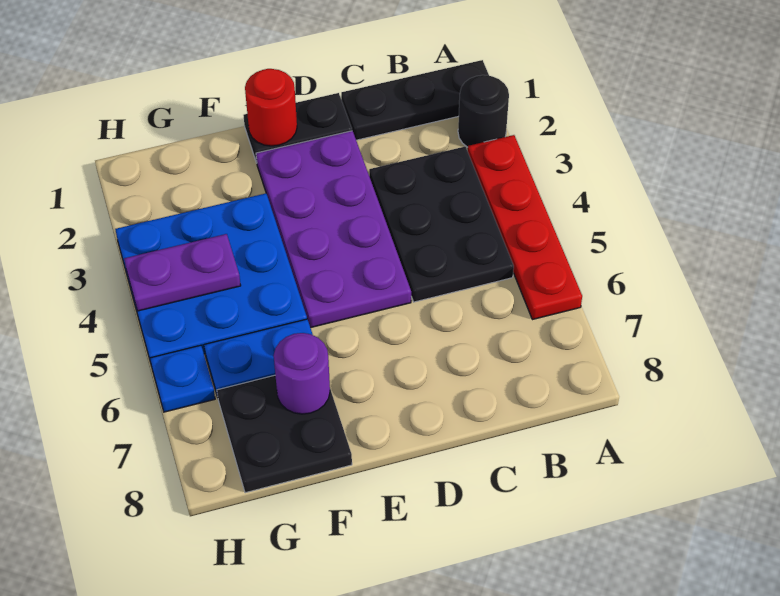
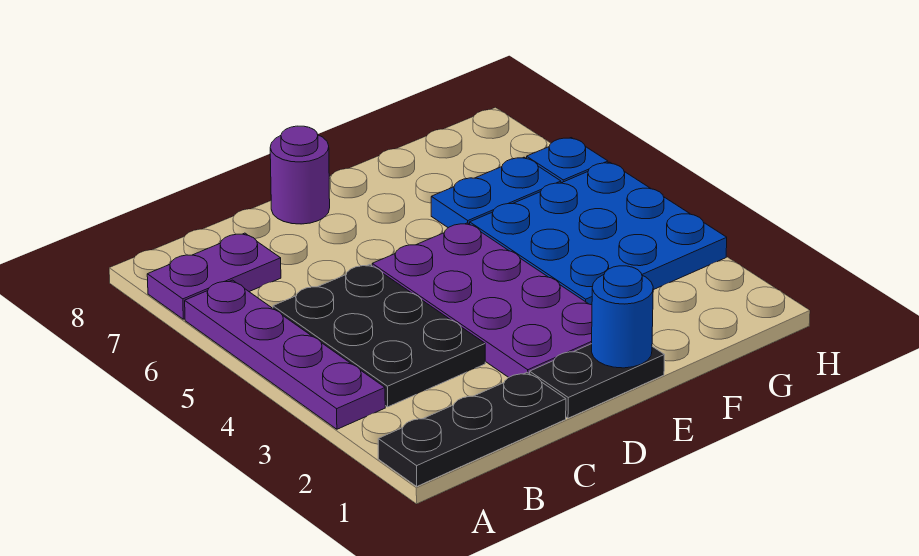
black 1x1 round brick [458,75,509,147] -> none
red 1x4 plate [468,135,582,320] -> purple 1x4 plate [185,280,385,429]
red 1x1 round brick [245,69,297,146] -> blue 1x1 round brick [592,266,653,368]
black 2x2 plate [217,375,352,493] -> none
purple 1x1 round brick [274,333,330,414] -> purple 1x1 round brick moved to [270,126,330,224]
purple 1x2 plate [124,234,241,311] -> purple 1x2 plate moved to [147,233,281,319]

